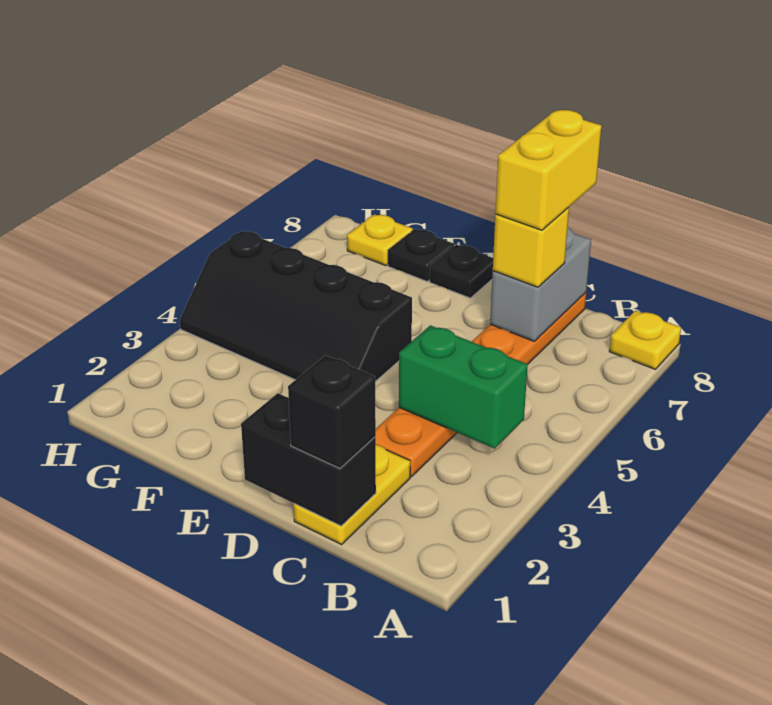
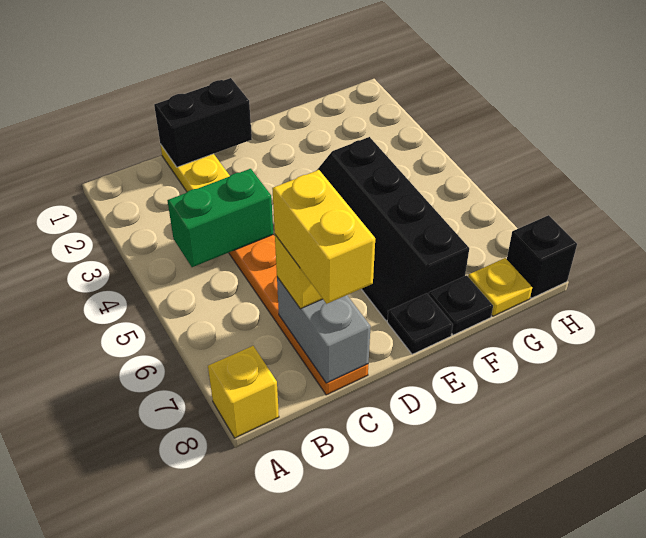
yellow 1x1 plate [609,311,681,369] -> yellow 1x1 brick [208,346,279,438]
black 1x1 brick [288,355,376,469] -> black 1x1 brick moved to [507,215,577,298]
black 2x4 slope [180,231,412,382] -> black 2x4 slope turned to [316,137,469,321]

